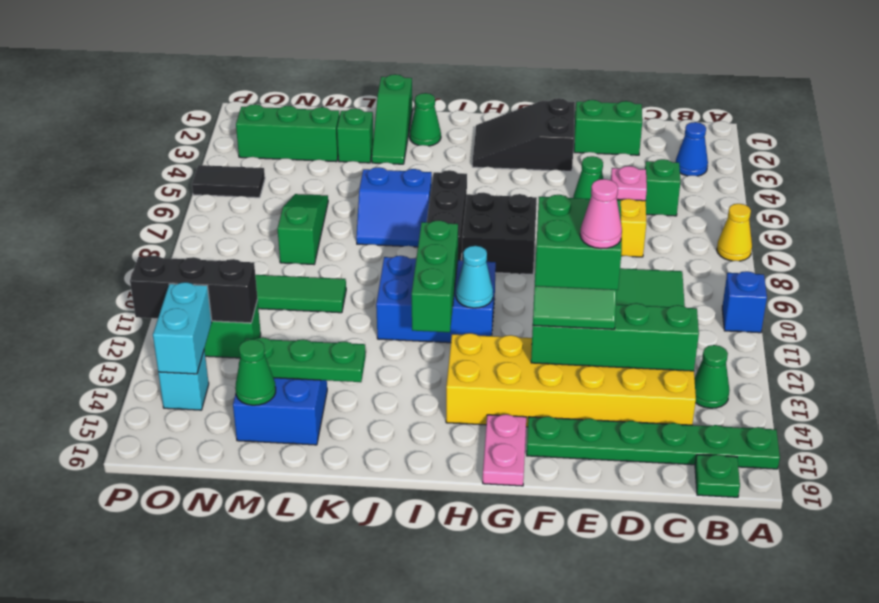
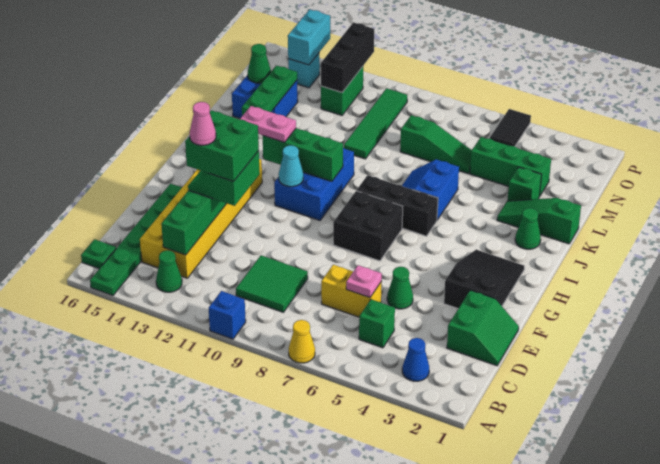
pink 1x2 plate [483,414,526,486] -> pink 1x2 plate moved to [240,106,296,142]
green 1x3 brick [236,104,340,162] -> green 1x3 brick turned to [470,137,551,195]
cyan 1x2 brick [153,282,212,374] -> cyan 1x2 brick turned to [288,9,330,65]

